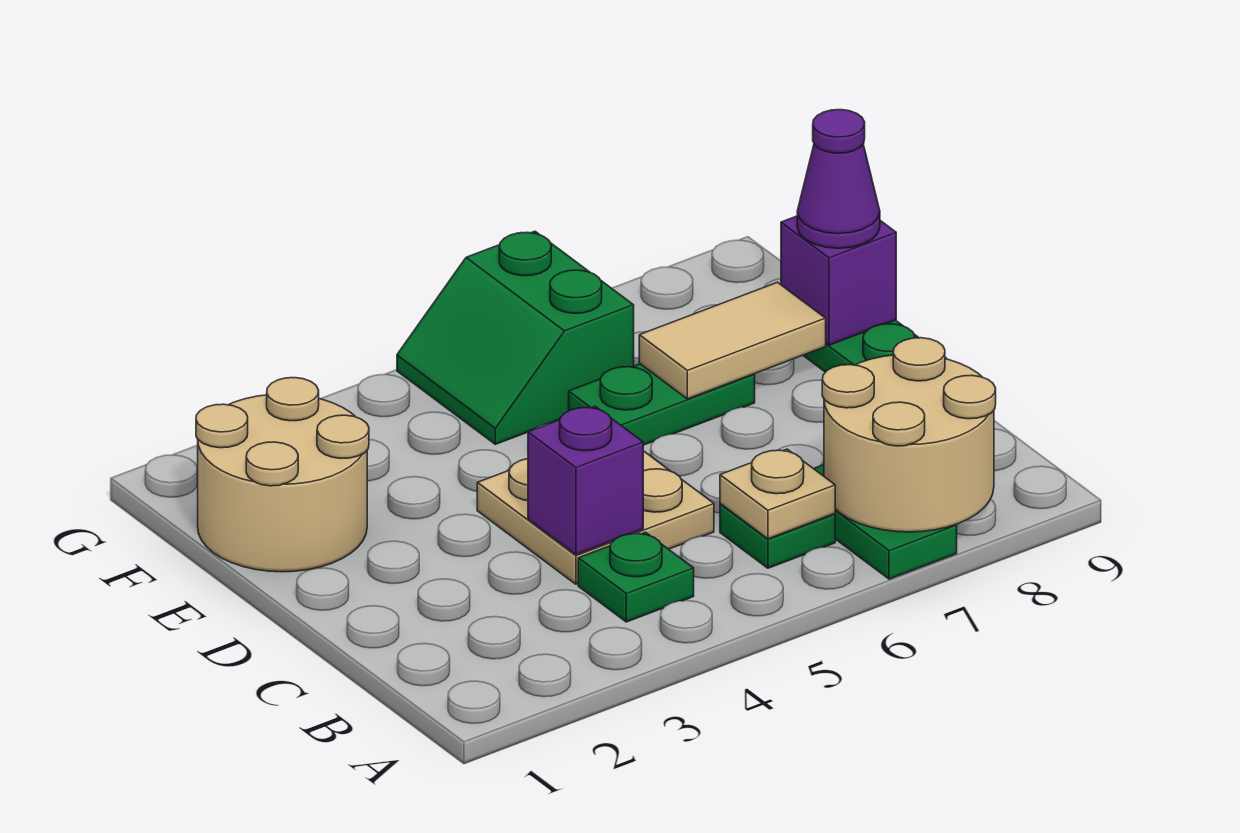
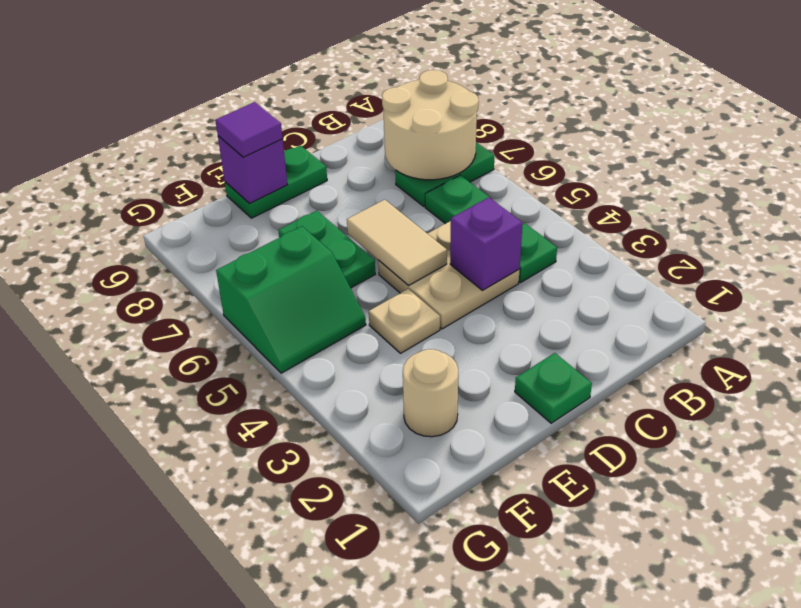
tan 1x1 plate [720,449,835,539] -> tan 1x1 plate moved to [369,289,440,353]
none -> green 1x1 plate [515,353,592,423]
tan 2x2 round brick [196,378,369,572] -> tan 1x1 round brick [403,349,458,437]
tan 1x2 tile [639,282,826,399] -> tan 1x2 tile moved to [347,200,447,286]
purple 1x1 cone [797,110,880,248] -> purple 1x1 tile [215,102,283,157]

